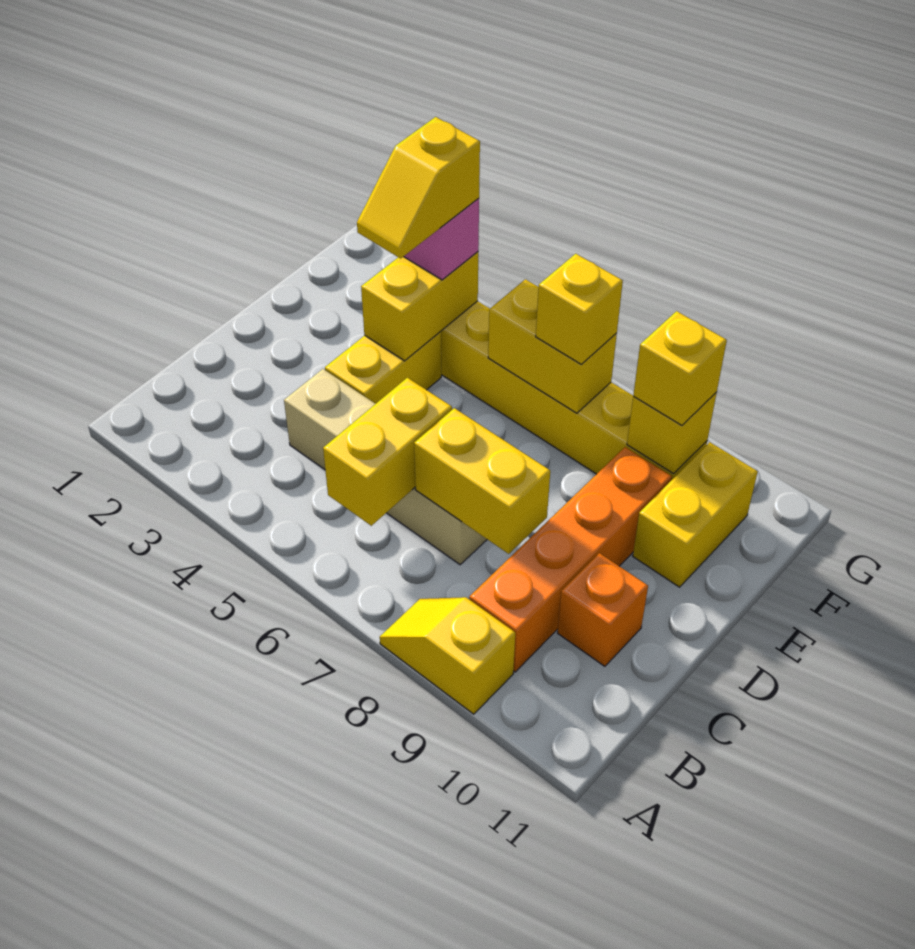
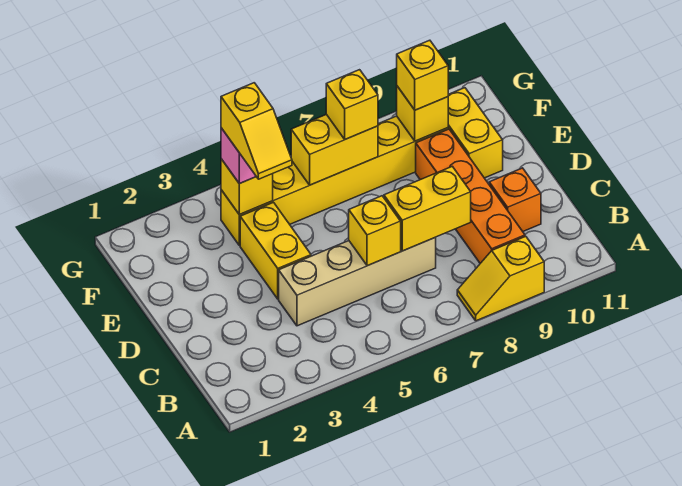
yellow 1x2 brick [323,378,452,526] -> yellow 1x1 brick [349,196,401,266]
yellow 1x2 brick [361,252,478,361] -> yellow 1x1 brick [221,159,273,215]

